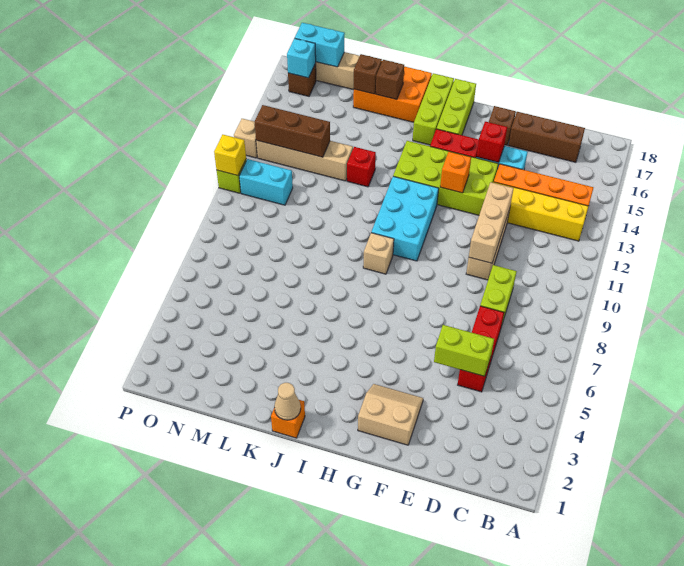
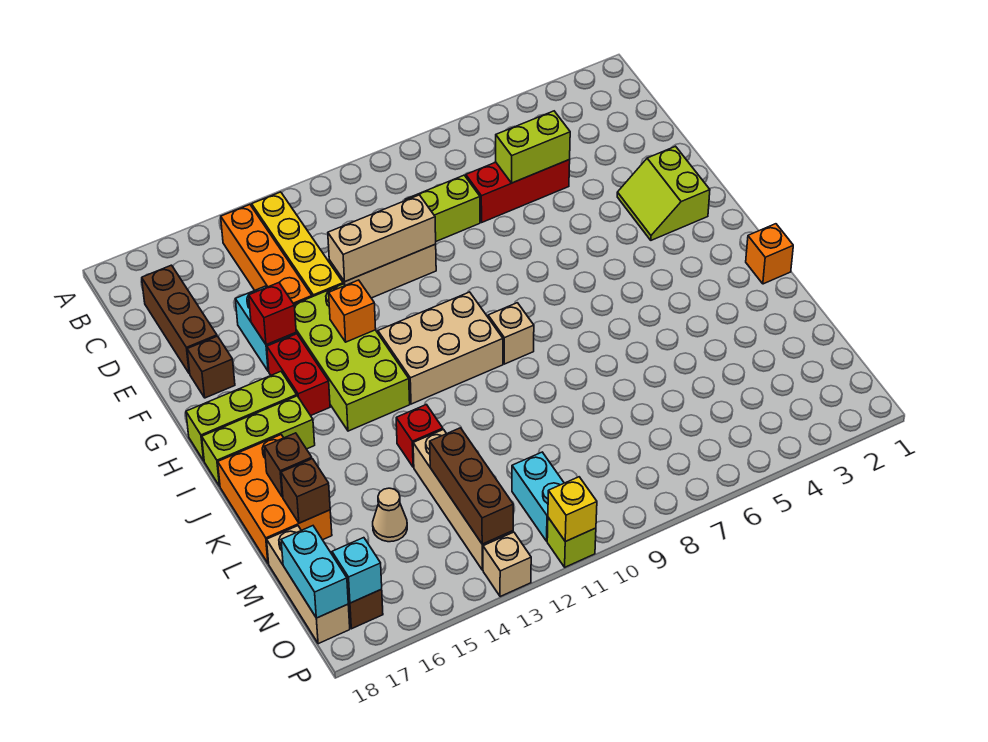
lime 1x2 brick [434,325,494,376] -> lime 1x2 brick turned to [496,111,570,183]
tan 2x2 slope [358,384,423,445] -> lime 2x2 slope [617,146,710,240]
cyan 2x3 brick [371,176,439,261] -> tan 2x3 brick [378,292,503,404]
tan 1x1 cone [274,383,301,420] -> tan 1x1 cone moved to [373,488,407,542]

